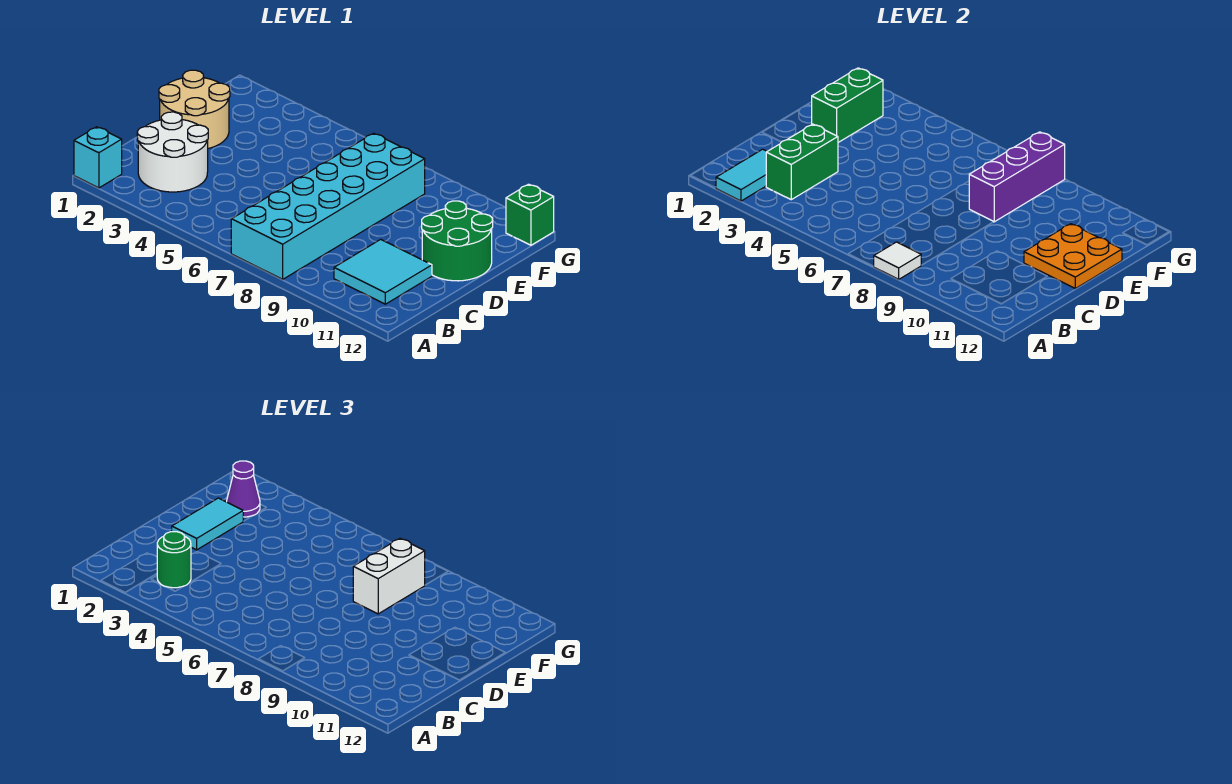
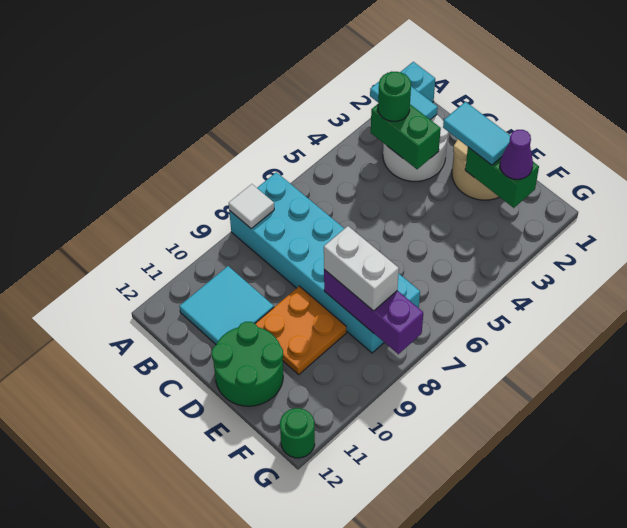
orange 2x2 plate [1024,224,1122,288] -> orange 2x2 plate moved to [255,286,346,374]
green 1x1 brick [506,184,554,245] -> green 1x1 round brick [280,408,315,458]

